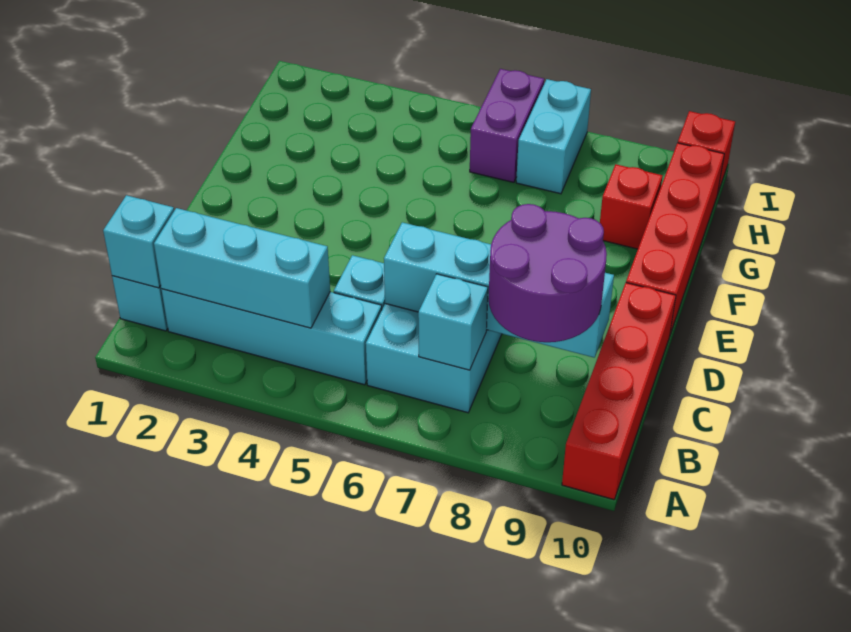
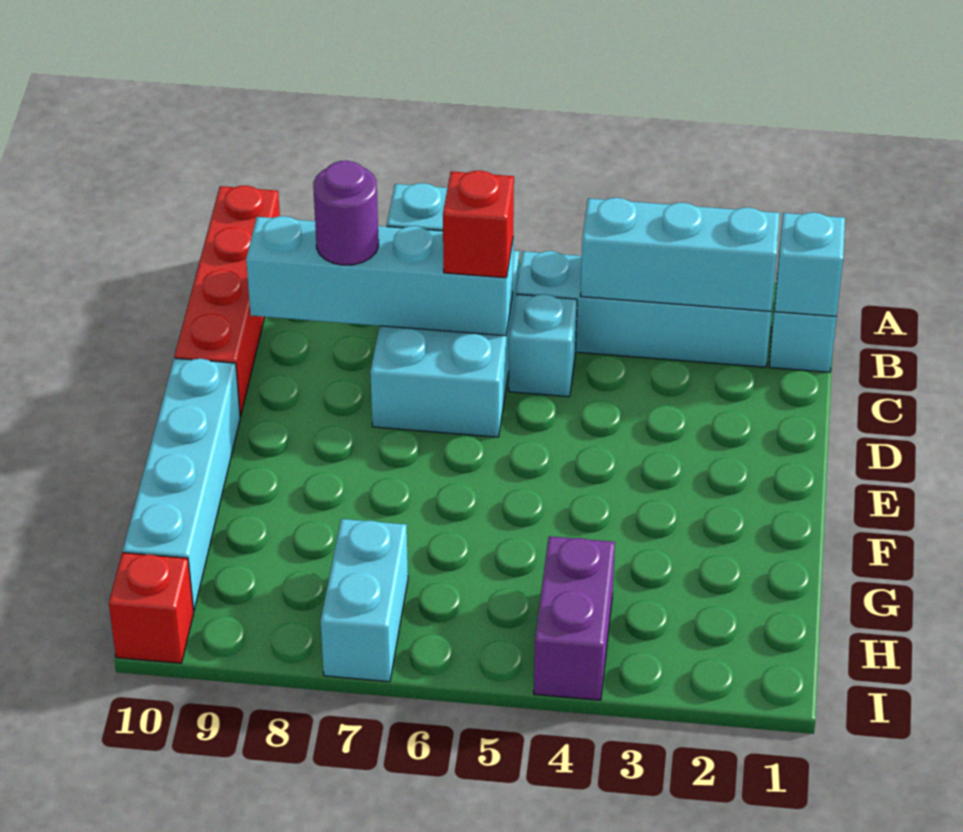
purple 2x2 round brick [488,204,607,342] -> purple 1x1 round brick [313,161,379,265]
red 1x4 brick [626,143,724,334] -> cyan 1x4 brick [123,358,240,611]
red 1x1 brick [600,164,663,249] -> red 1x1 brick moved to [443,171,514,278]
purple 1x2 brick [470,69,544,182] -> purple 1x2 brick moved to [534,536,615,700]

